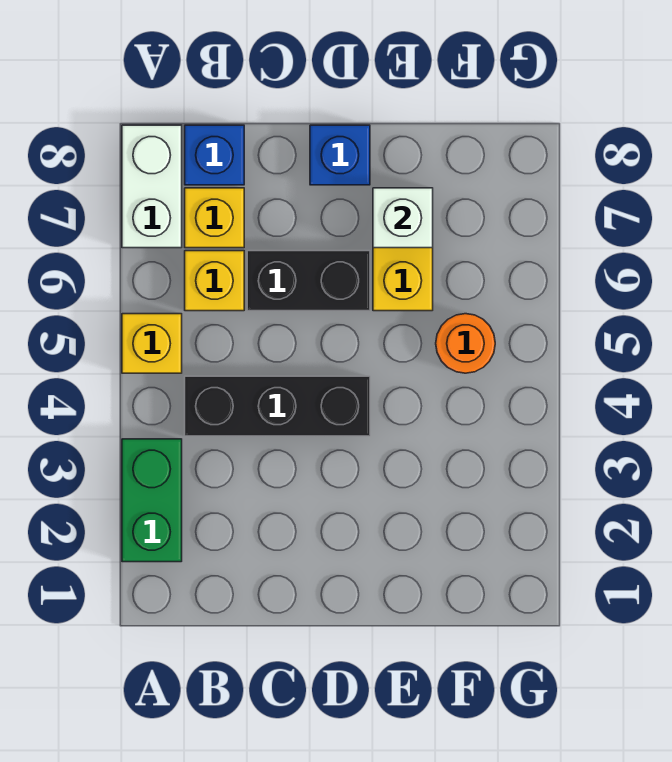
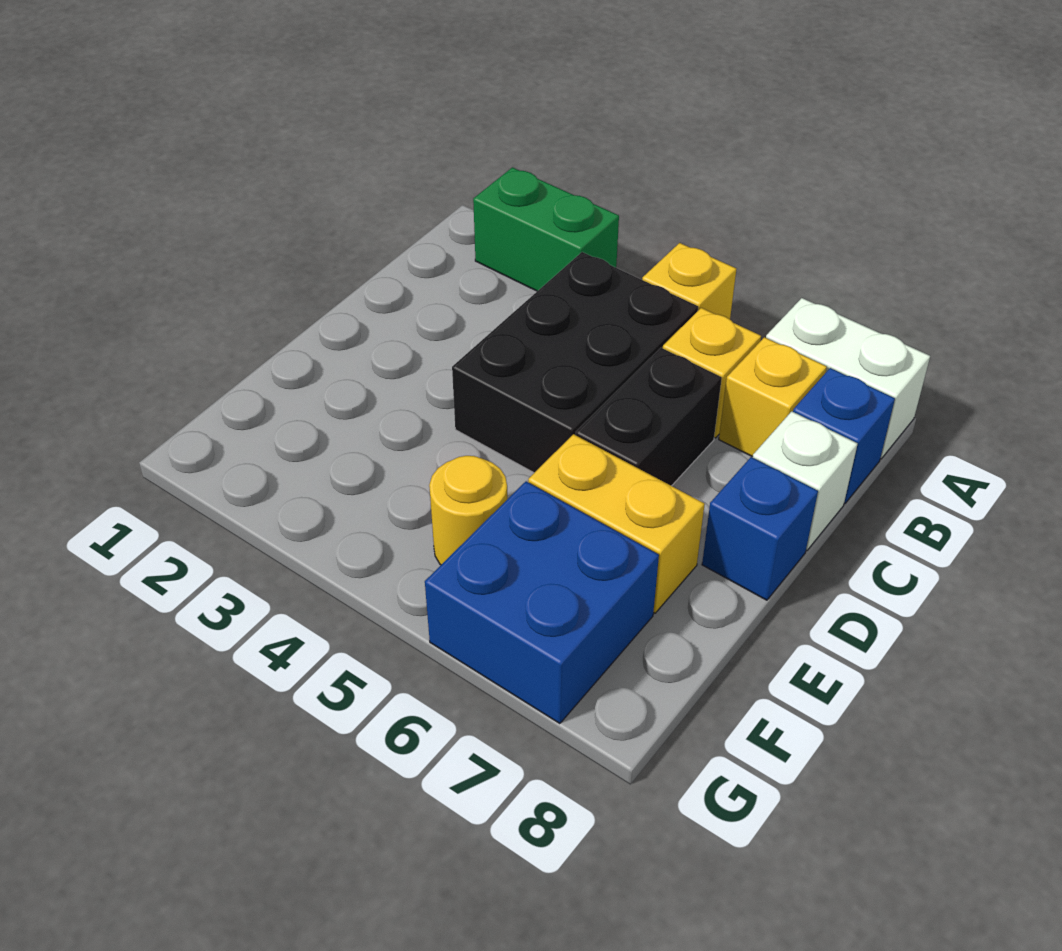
black 1x3 brick [185,376,370,436] -> black 2x3 brick [452,252,698,473]
white 1x1 brick [373,188,433,248] -> white 1x1 brick moved to [753,411,858,550]
orange 1x1 round brick [436,314,495,373] -> yellow 1x1 round brick [429,456,507,565]
none -> blue 2x2 brick [425,481,659,724]

